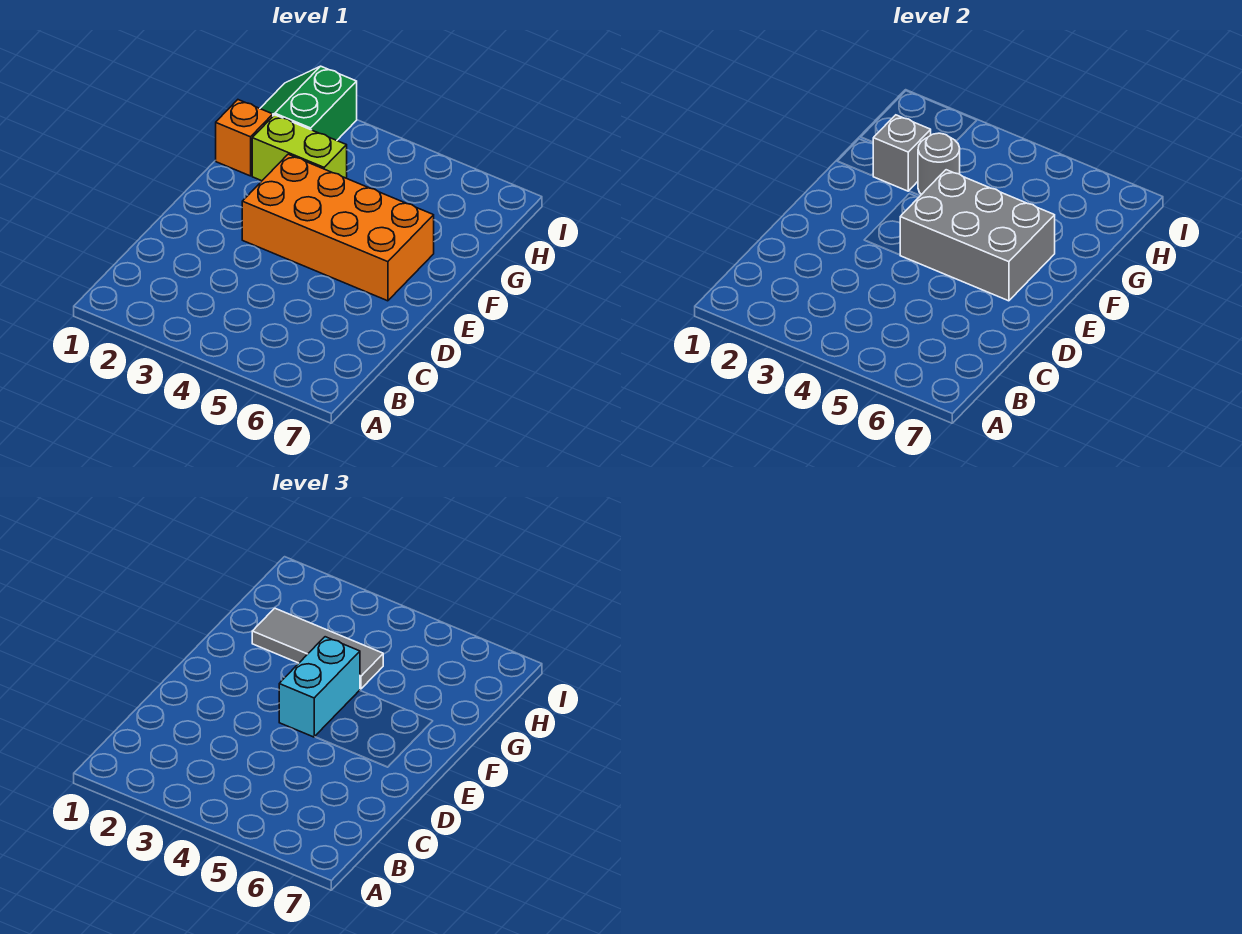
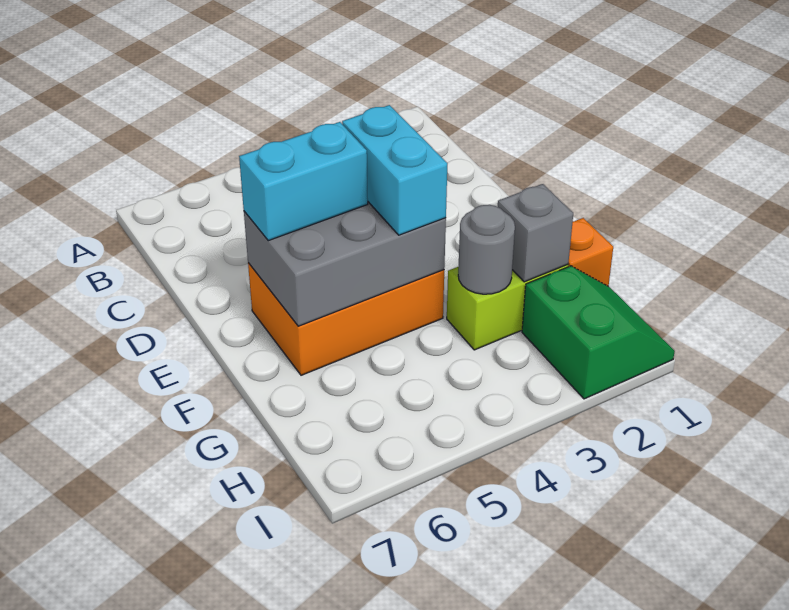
orange 2x4 brick [242,154,434,301] -> orange 2x3 brick [248,263,444,375]
none -> cyan 1x2 brick [239,122,368,241]
grey 1x3 tile [252,608,383,689] -> none

